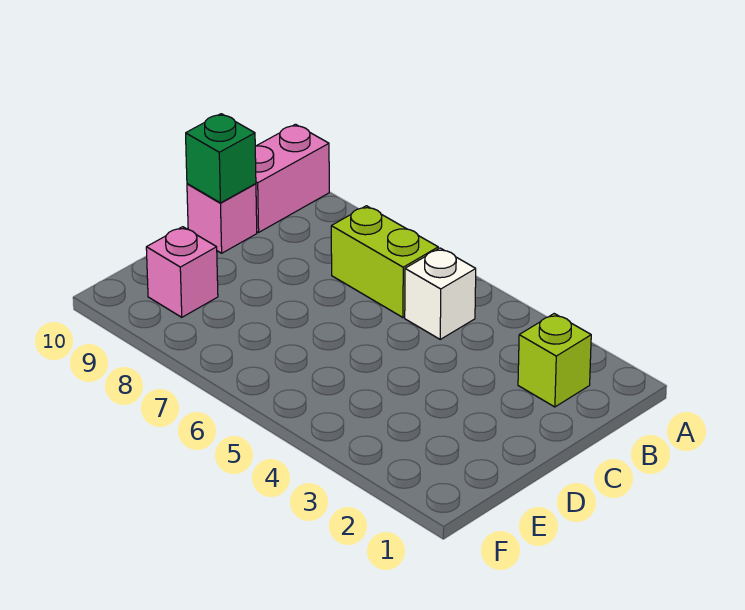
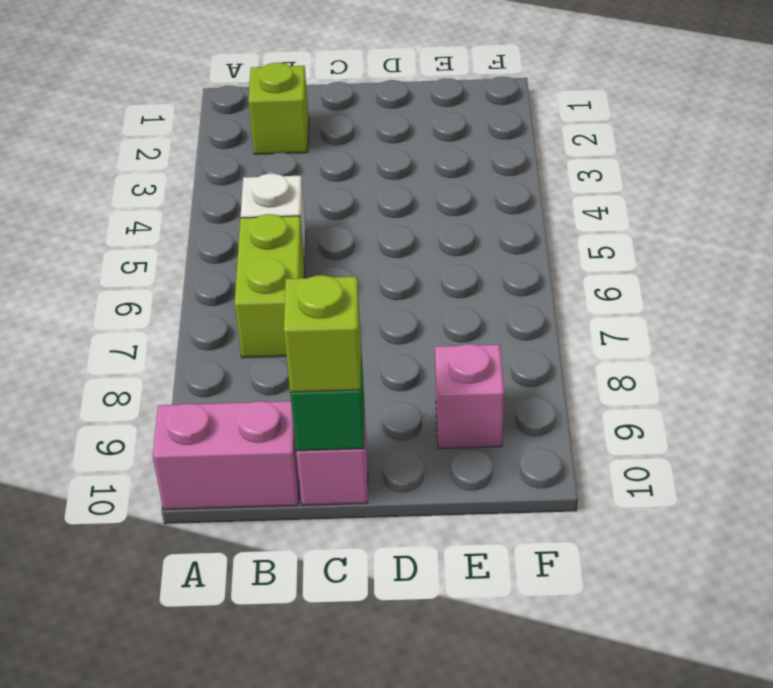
none -> lime 1x1 brick [284,275,361,393]

